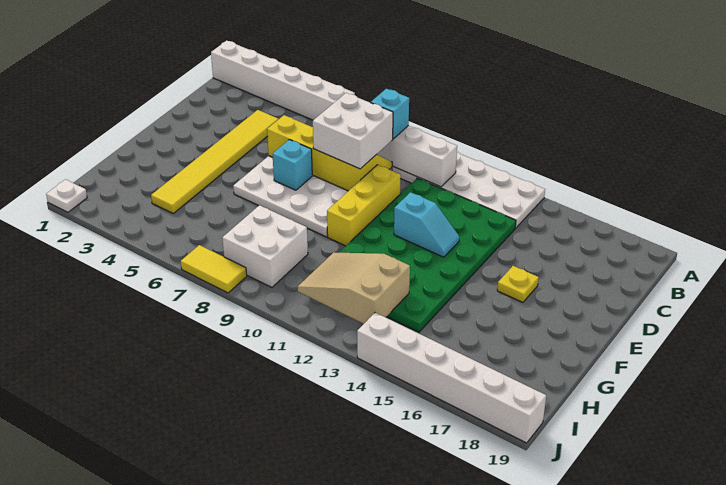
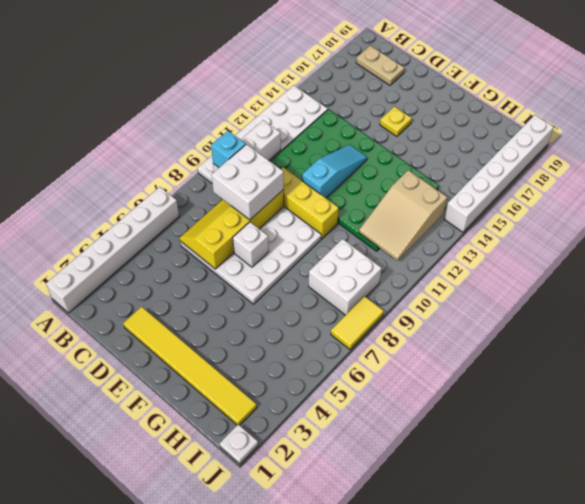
none -> tan 1x2 plate [356,46,404,85]
yellow 1x6 tile [151,110,278,213] -> yellow 1x6 tile moved to [123,307,257,425]
cyan 1x1 brick [273,140,312,190] -> white 1x1 brick [233,222,269,267]
cyan 1x2 slope [394,192,459,257] -> cyan 1x3 slope [302,145,367,198]

